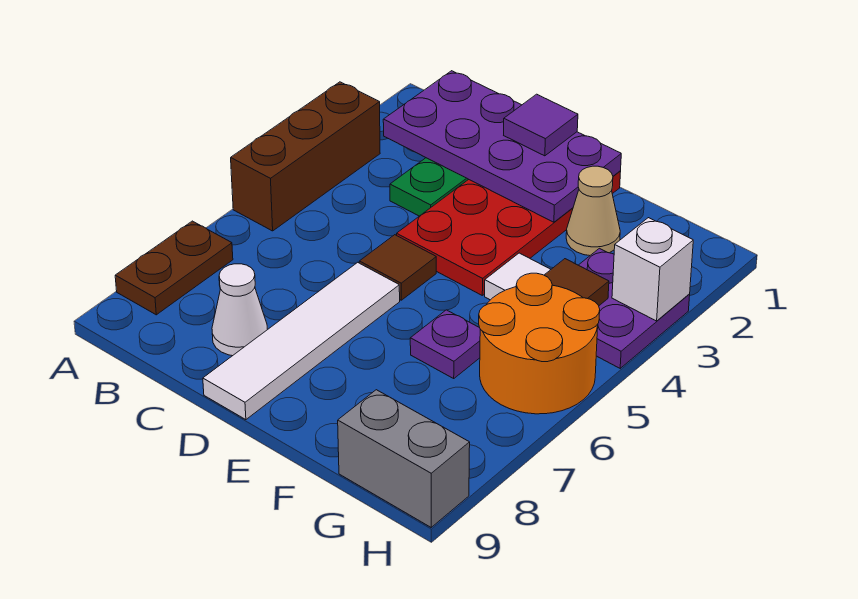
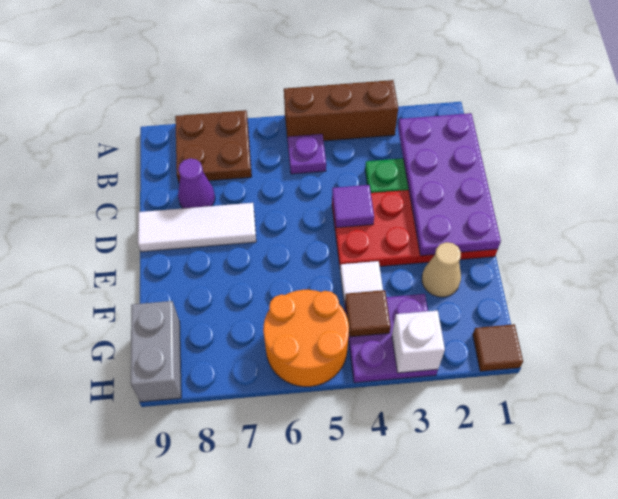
brown 1x2 plate [115,221,233,315] -> brown 2x2 plate [175,110,252,183]
white 1x1 cone [212,264,268,356] -> purple 1x1 cone [178,159,215,208]
purple 1x1 tile [504,94,578,156] -> purple 1x1 tile moved to [332,185,374,228]
brown 1x1 tile [359,235,436,300] -> brown 1x1 tile moved to [473,324,523,371]
white 1x4 tile [203,262,400,420] -> white 1x3 tile [138,203,256,252]
purple 1x1 plate [410,310,480,378] -> purple 1x1 plate moved to [288,134,326,174]

